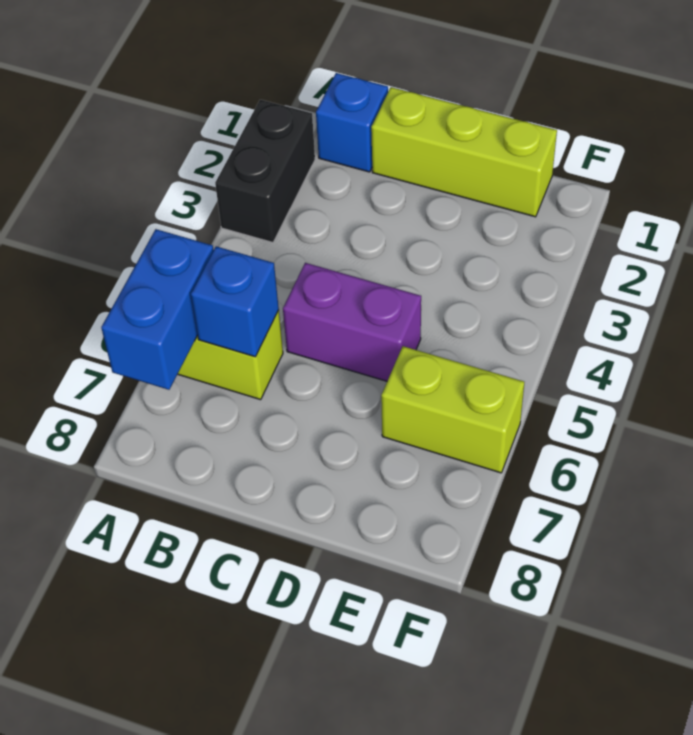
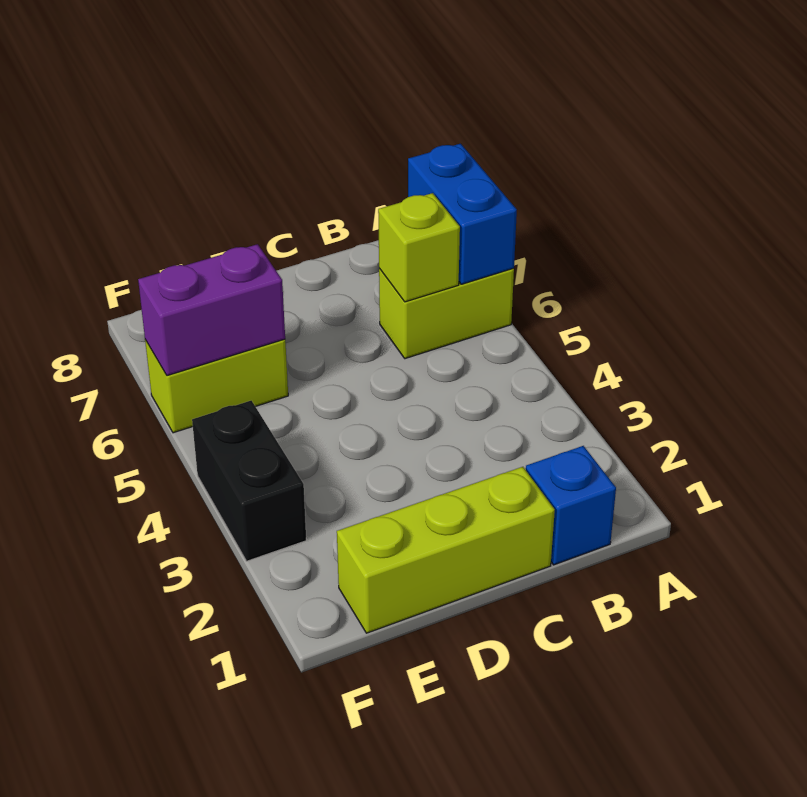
black 1x2 brick [215,100,315,243] -> black 1x2 brick moved to [192,401,306,561]
blue 1x1 brick [191,246,279,357] -> lime 1x1 brick [378,193,460,302]
purple 1x2 brick [283,263,421,381] -> purple 1x2 brick moved to [138,244,285,376]

